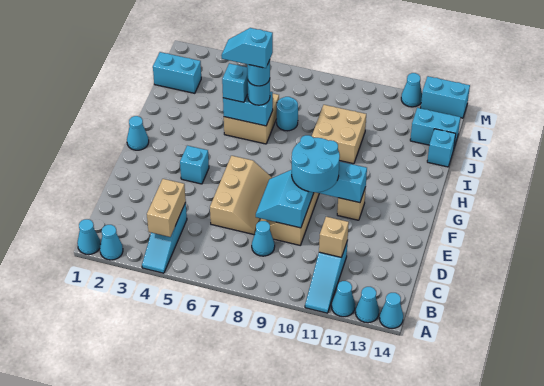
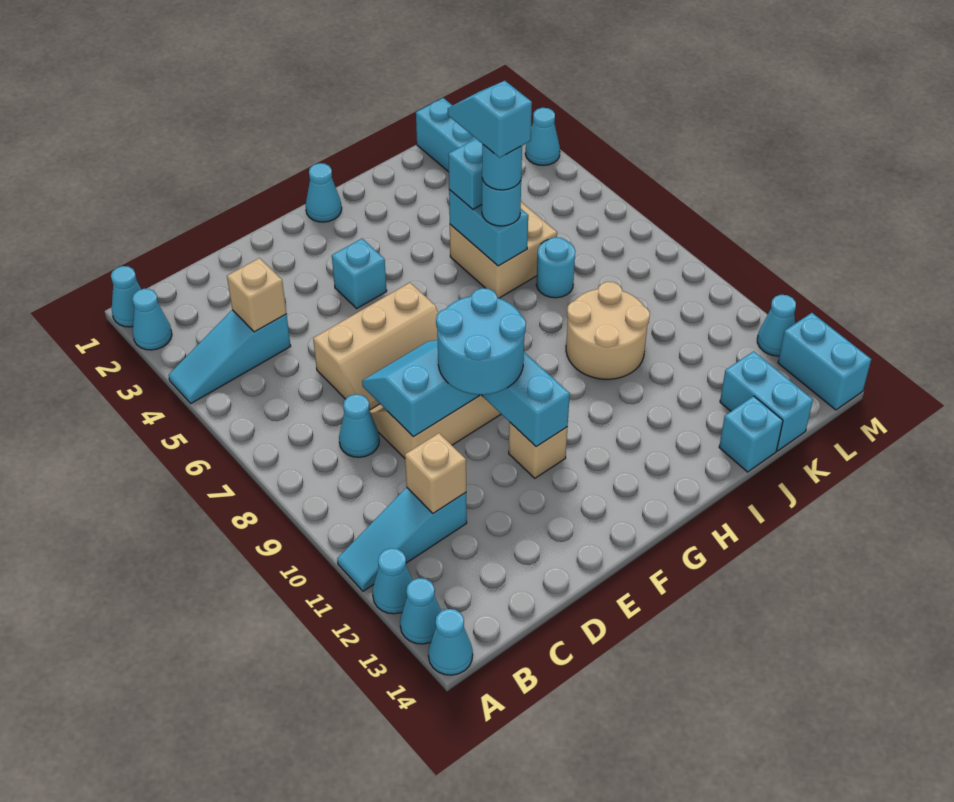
tan 1x2 brick [147,179,186,237] -> tan 1x1 brick [227,258,287,332]
tan 2x2 brick [312,105,366,164] -> tan 2x2 round brick [566,282,650,379]
none -> cyan 1x1 cone [525,108,560,165]

